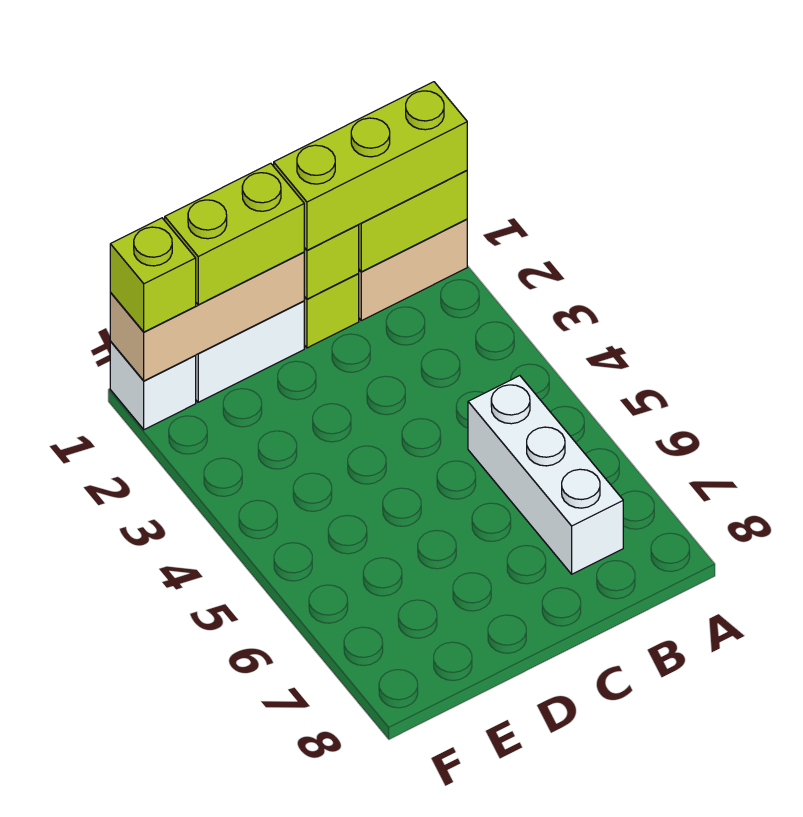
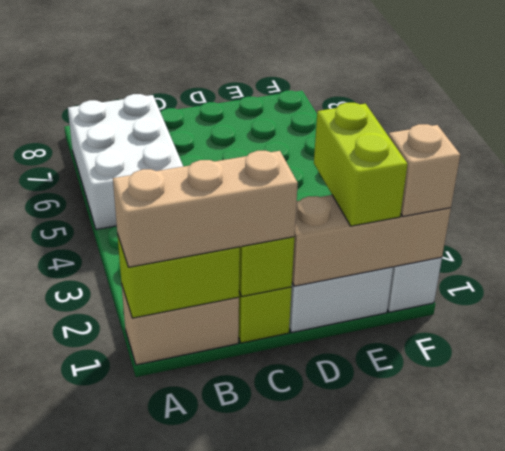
lime 1x3 brick [274,82,467,250] -> tan 1x3 brick [113,151,298,267]
white 1x3 brick [468,376,623,574] -> white 2x3 brick [68,94,183,229]
lime 1x2 brick [165,163,304,305] -> lime 1x2 brick turned to [314,103,408,226]
lime 1x1 brick [110,218,196,332] -> tan 1x1 brick [389,124,460,216]

